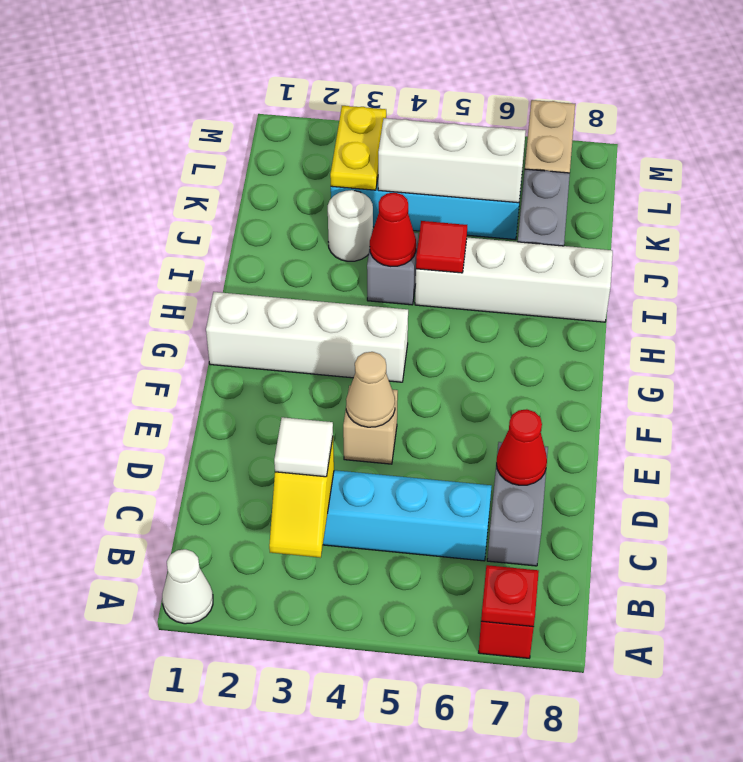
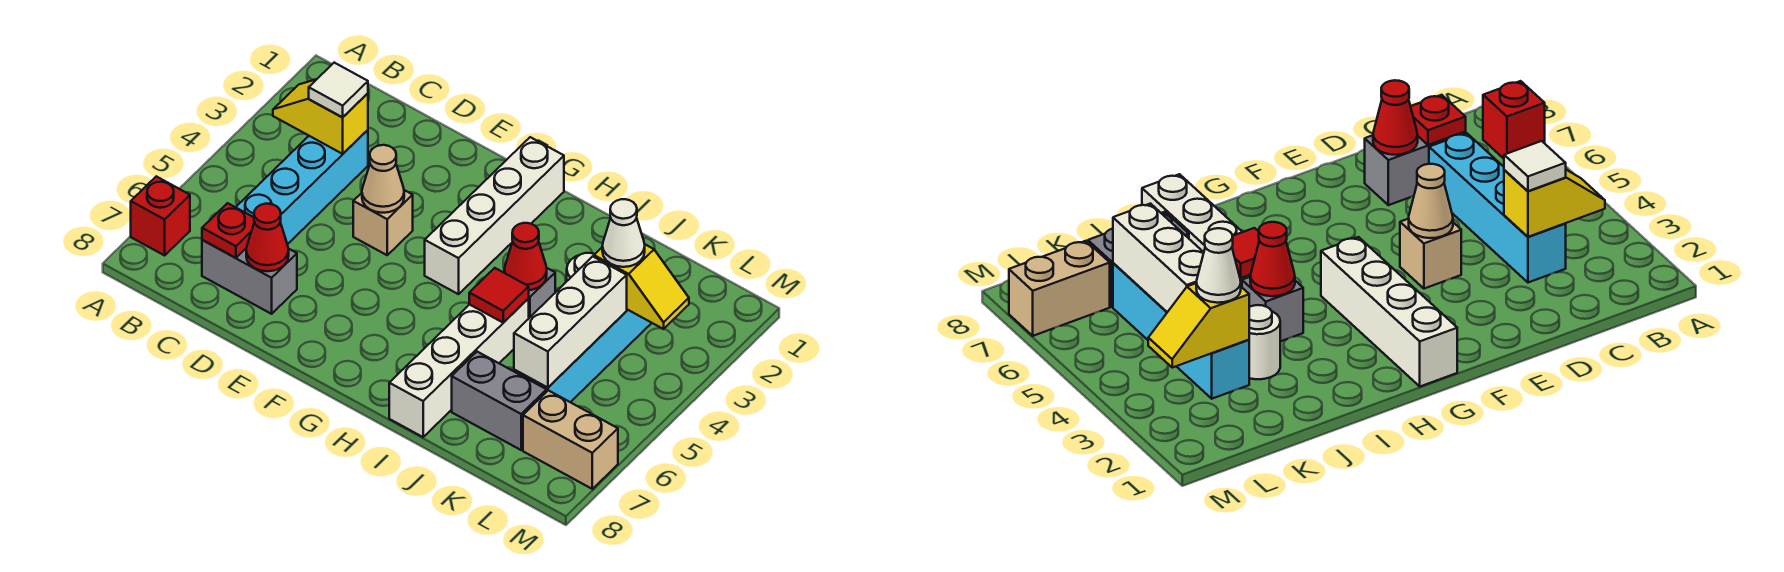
white 1x1 cone [162,549,213,624] -> white 1x1 cone moved to [602,199,645,267]
red 1x1 plate [481,565,539,627] -> red 1x1 plate moved to [202,203,254,258]
yellow 1x2 plate [330,106,386,190] -> yellow 1x2 slope [594,245,689,329]

